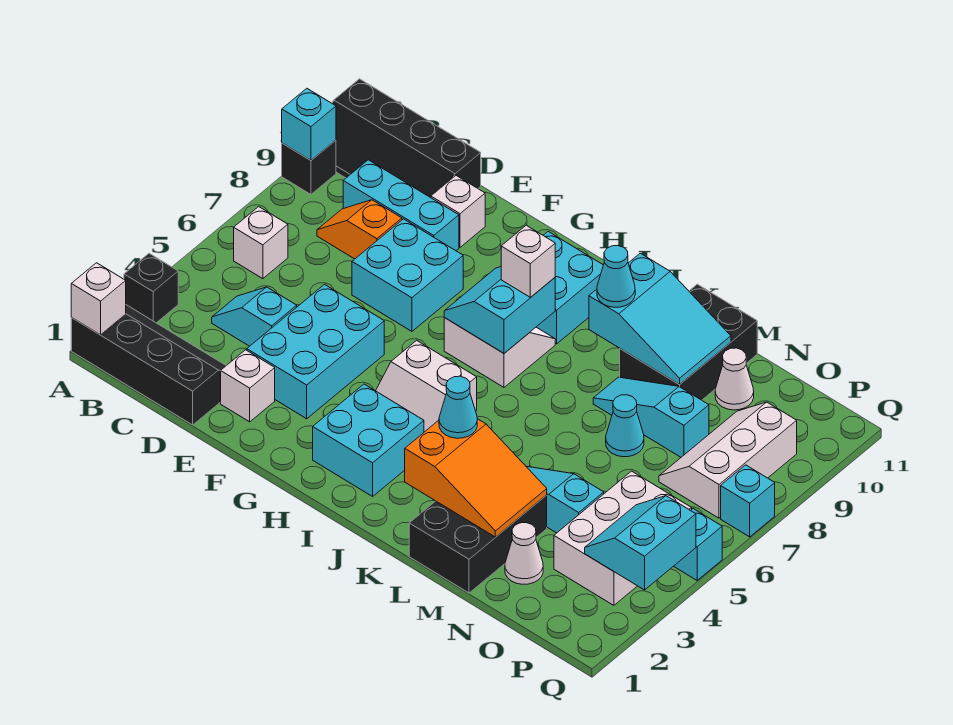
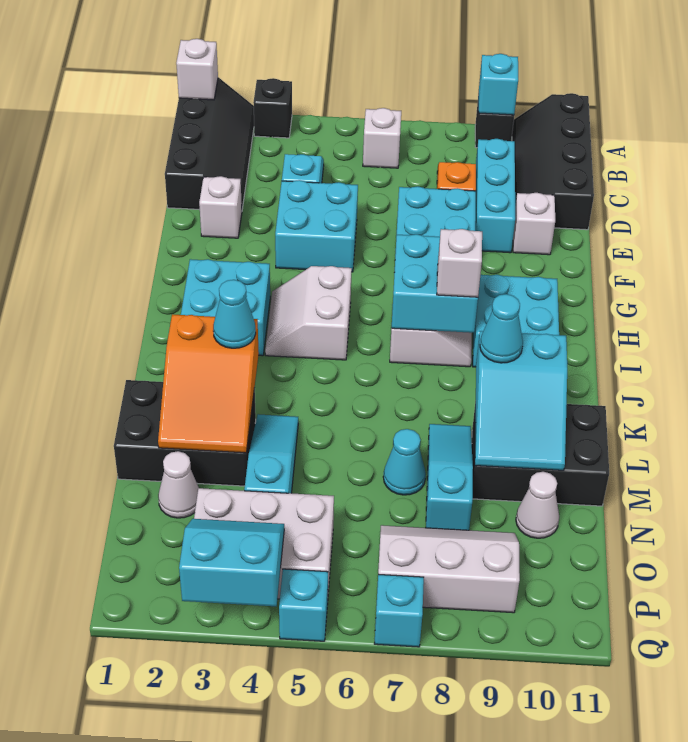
cyan 2x3 brick [247,285,384,419] -> cyan 2x2 brick [275,180,358,272]
cyan 2x2 slope [444,267,555,353] -> cyan 2x2 brick [392,234,478,333]

